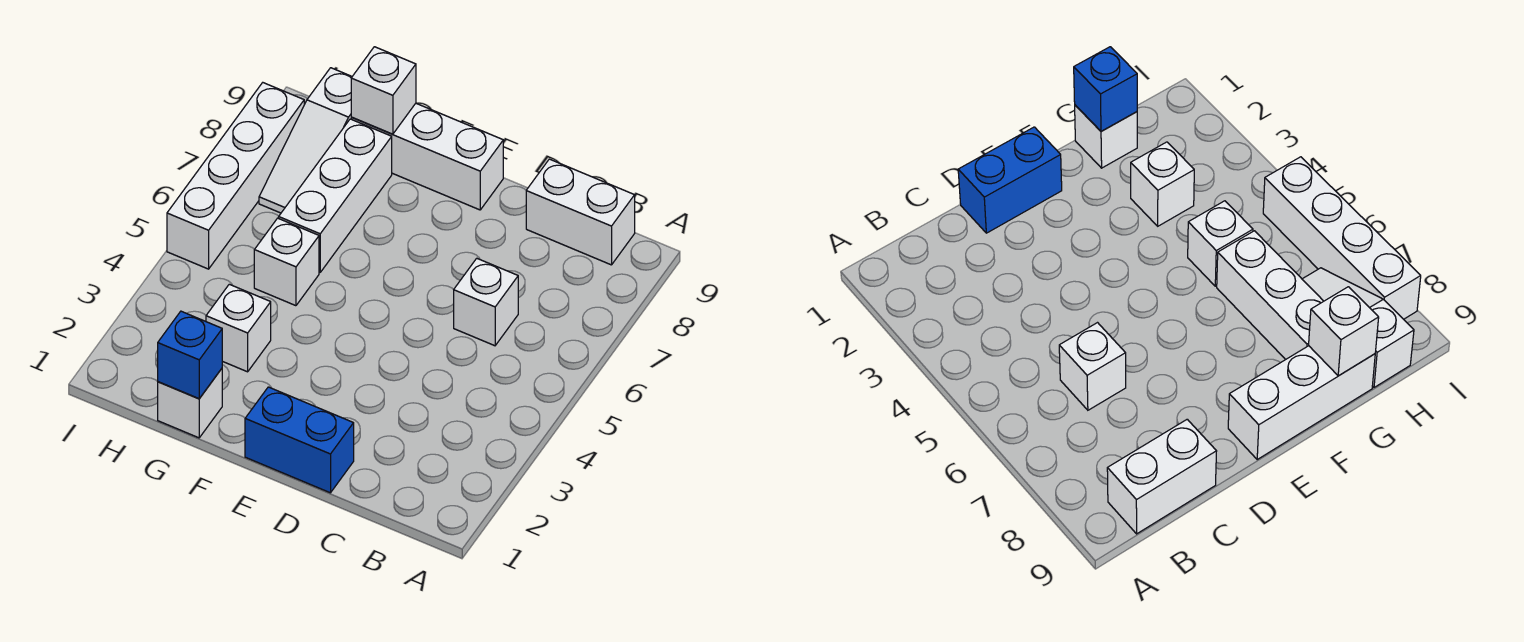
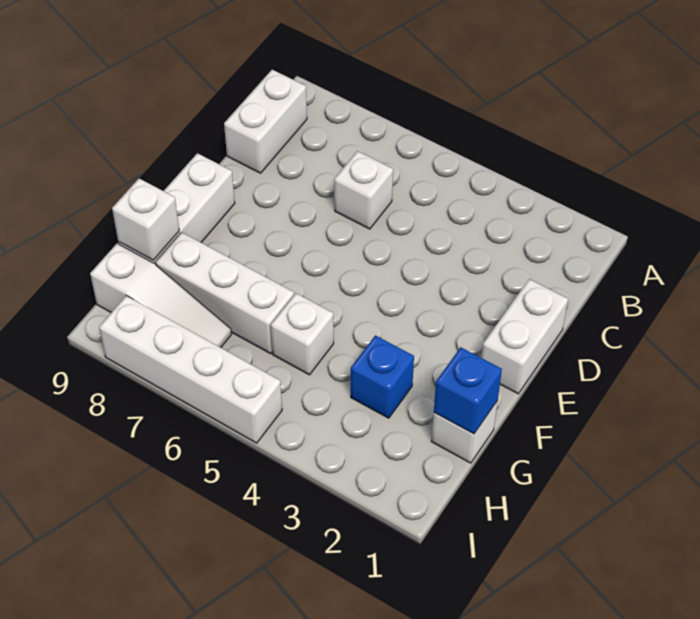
blue 1x2 brick [245,387,354,493] -> white 1x2 brick [482,279,568,394]
white 1x1 brick [206,284,271,372] -> blue 1x1 brick [351,335,414,418]

